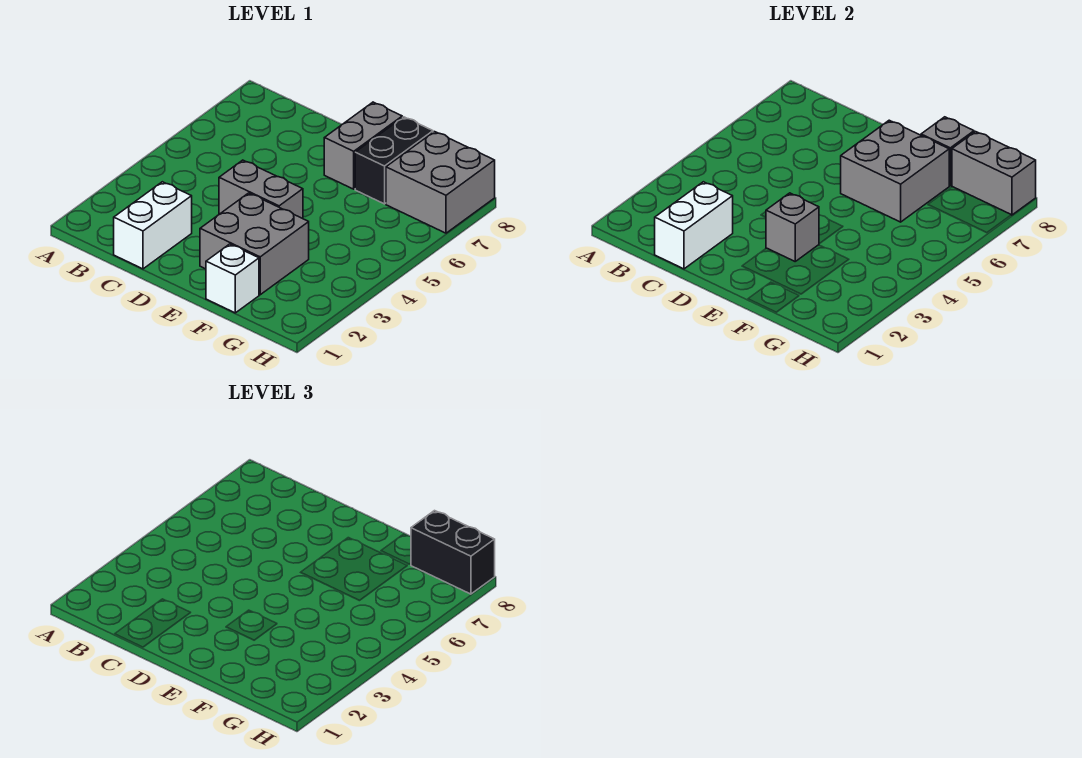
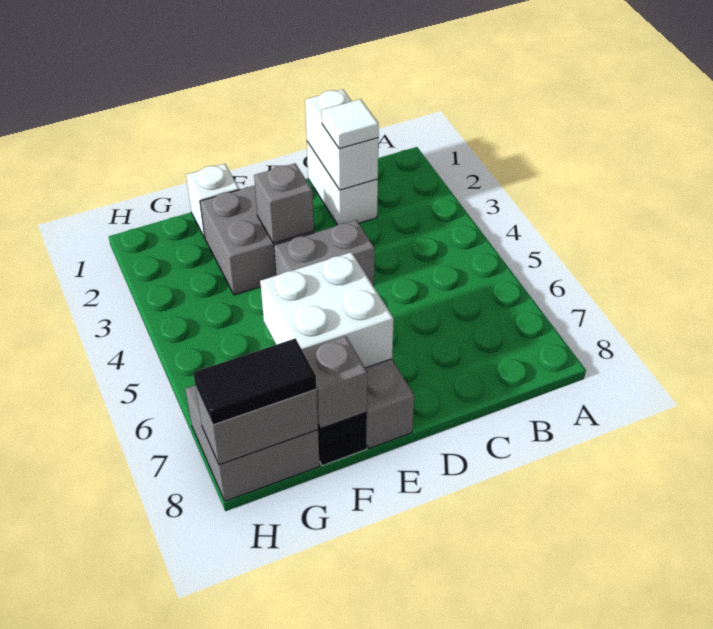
none -> white 1x1 tile [322,99,379,149]
grey 2x2 brick [841,120,950,222] -> white 2x2 brick [260,252,394,368]
black 1x2 brick [411,511,495,594] -> black 1x2 tile [193,338,316,425]

